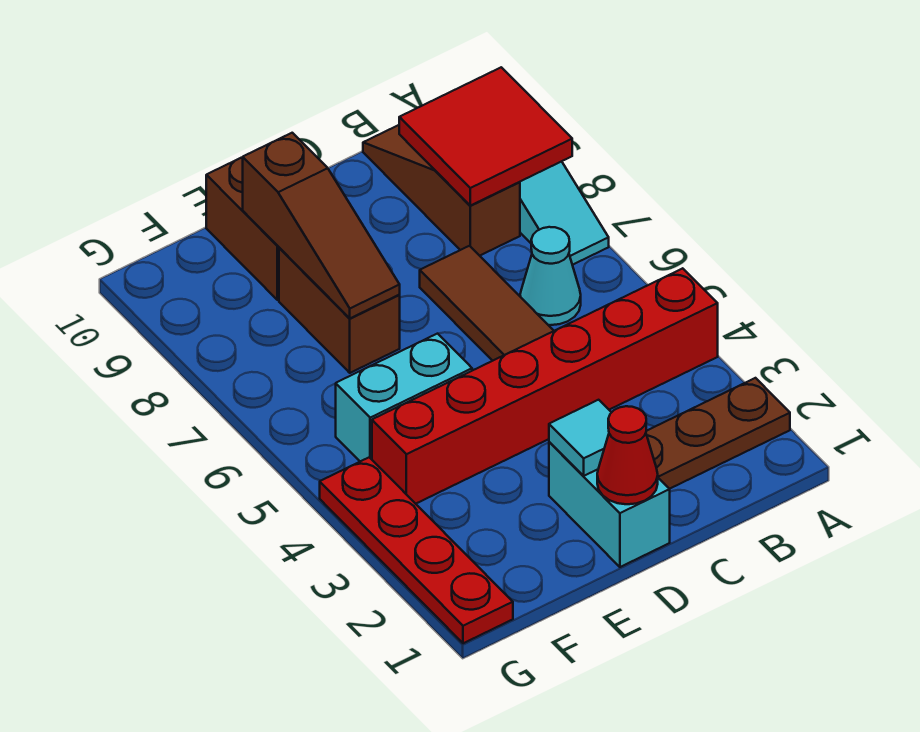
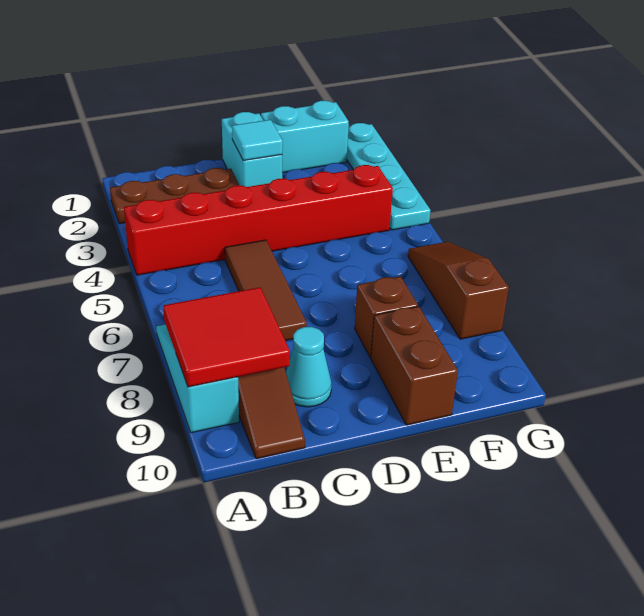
cyan 1x1 cone [520,227,581,325] -> cyan 1x1 cone moved to [286,327,332,407]
red 1x1 cone [597,406,658,504] -> none
cyan 1x2 brick [336,334,472,461] -> cyan 1x2 brick moved to [261,101,349,173]
brown 1x2 brick [279,248,400,373] -> brown 1x1 brick [355,276,418,358]
brown 1x3 slope [243,133,400,318] -> brown 1x3 slope moved to [408,242,509,339]
red 1x4 plate [320,457,513,643] -> cyan 1x4 plate [347,123,431,230]

